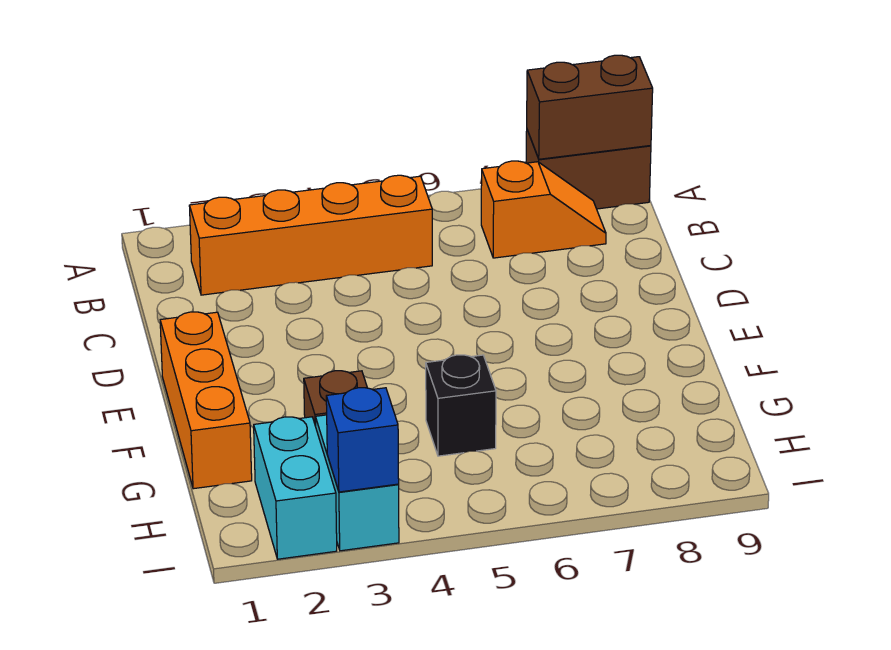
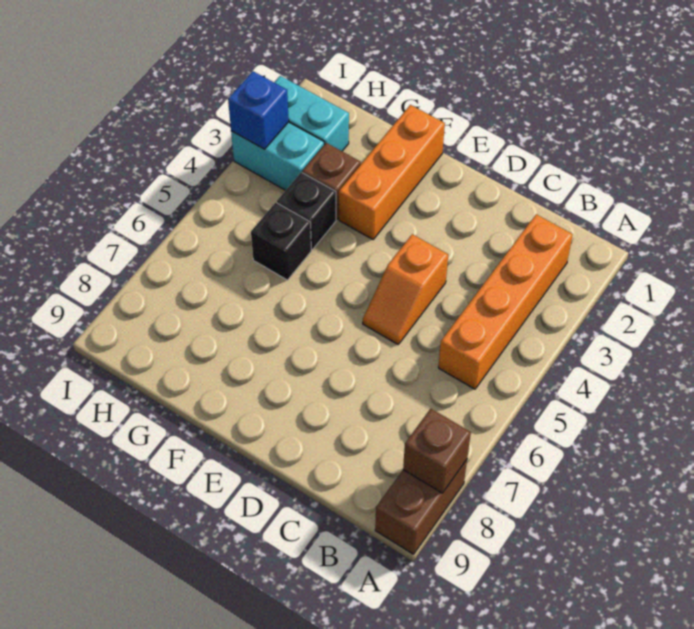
brown 1x2 brick [527,55,653,159] -> brown 1x1 brick [403,409,471,493]
orange 1x2 slope [481,161,606,258] -> orange 1x2 slope moved to [363,234,448,344]
orange 1x3 brick [160,312,252,489] -> orange 1x3 brick turned to [339,105,445,239]
none -> black 1x1 brick [277,172,336,249]

